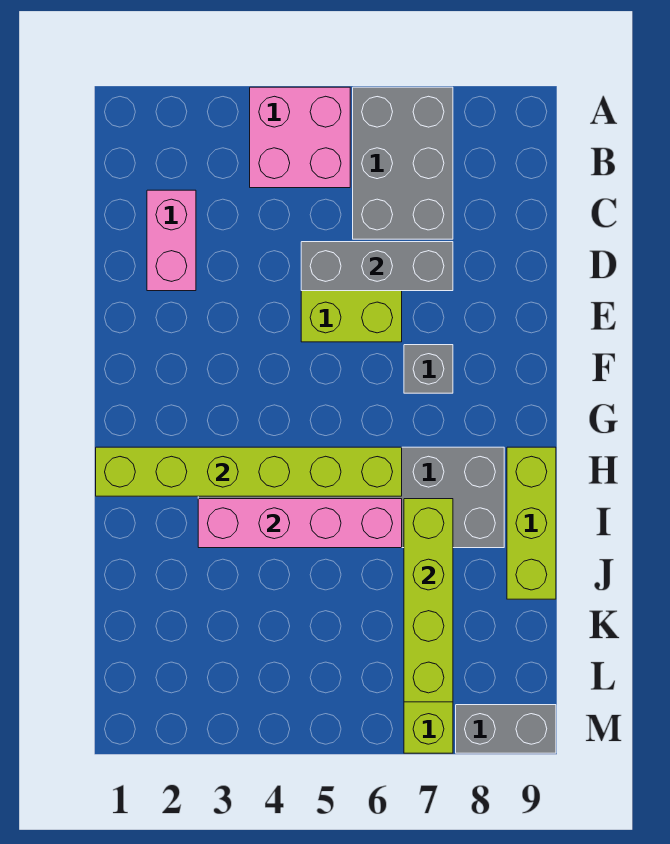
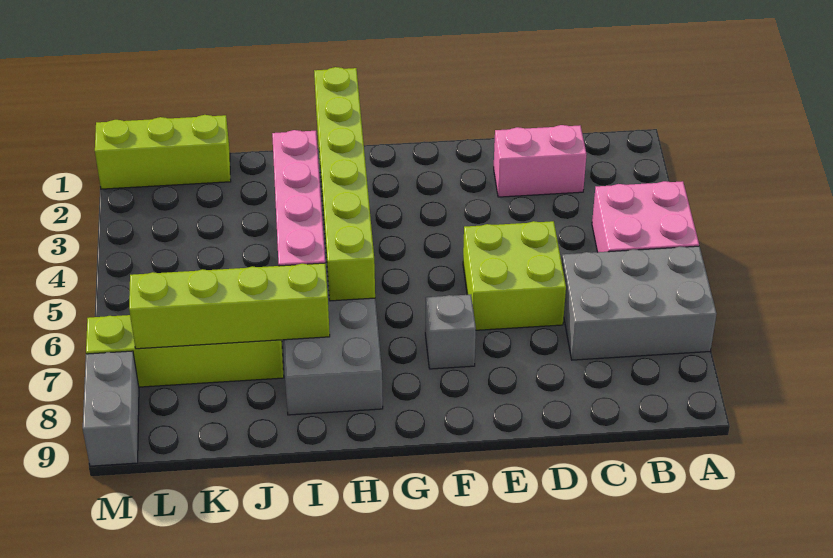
grey 1x3 brick [301,242,453,291] -> none
lime 1x3 brick [507,447,556,599] -> lime 1x3 brick moved to [95,115,231,189]

